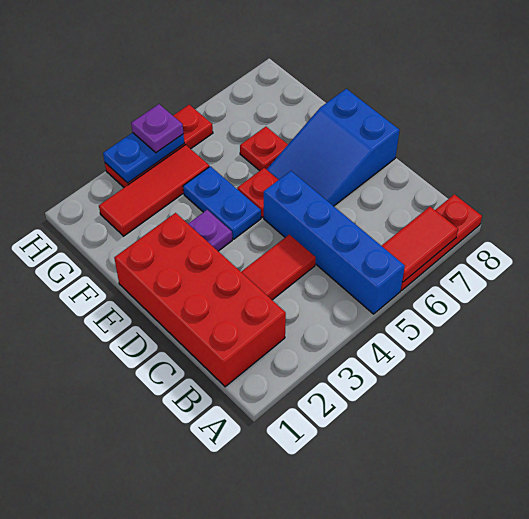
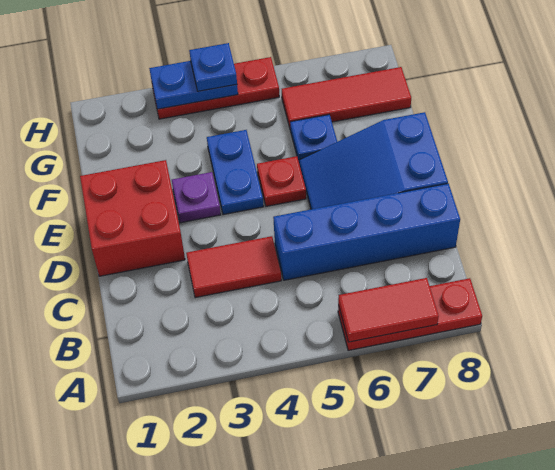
blue 1x4 brick [264,171,405,314] -> blue 1x4 brick turned to [273,184,460,280]
red 2x4 brick [114,213,286,387] -> red 2x2 brick [80,160,185,276]
red 1x1 plate [240,127,288,171] -> blue 1x1 plate [290,115,337,161]
red 1x3 tile [99,145,209,236] -> red 1x3 tile moved to [282,67,411,128]
purple 1x1 plate [131,104,183,153] -> blue 1x1 plate [189,43,237,91]

